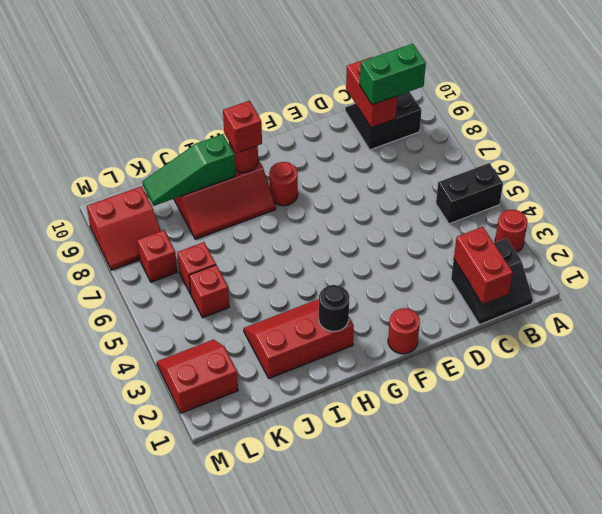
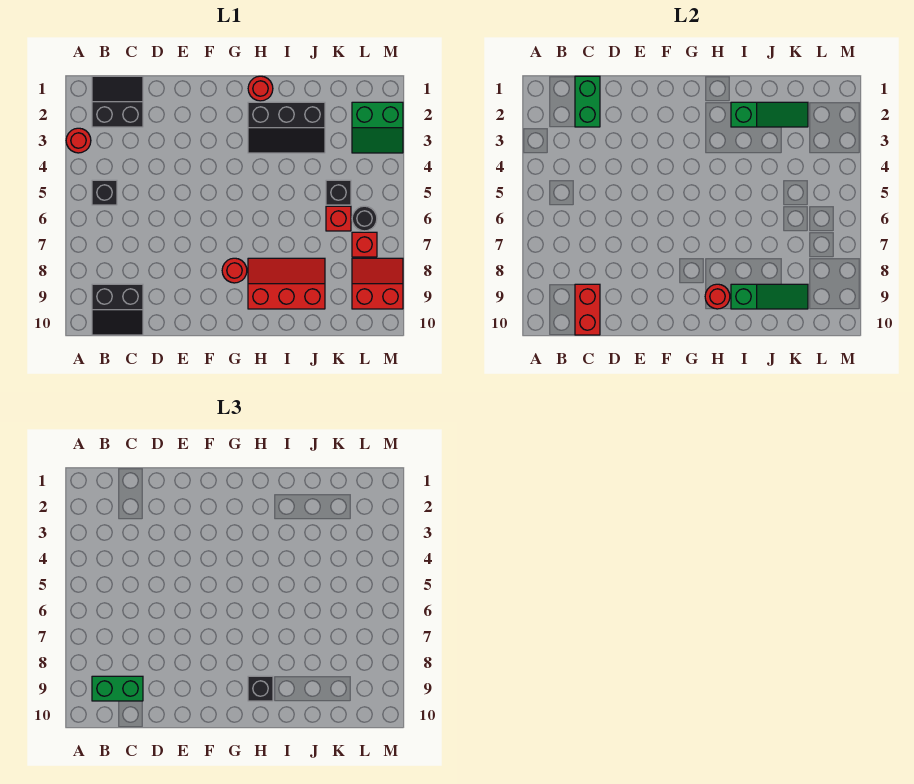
black 1x2 brick [436,163,503,224] -> black 1x1 brick [92,180,117,205]
red 1x2 brick [454,227,513,304] -> green 1x2 brick [575,76,600,127]
red 1x1 round brick [388,308,420,354] -> red 1x1 round brick moved to [248,76,273,101]
red 2x3 slope [244,299,354,378] -> black 2x3 slope [248,102,325,153]
black 1x1 round brick [319,285,350,331] -> black 1x1 round brick moved to [352,206,377,231]
red 1x1 brick [223,101,262,153] -> black 1x1 brick [248,676,273,701]
none -> green 1x3 slope [731,102,808,127]
red 1x1 brick [189,265,229,318] -> black 1x1 brick [326,180,351,205]
red 2x2 slope [157,340,238,413] -> green 2x2 slope [352,102,403,153]

